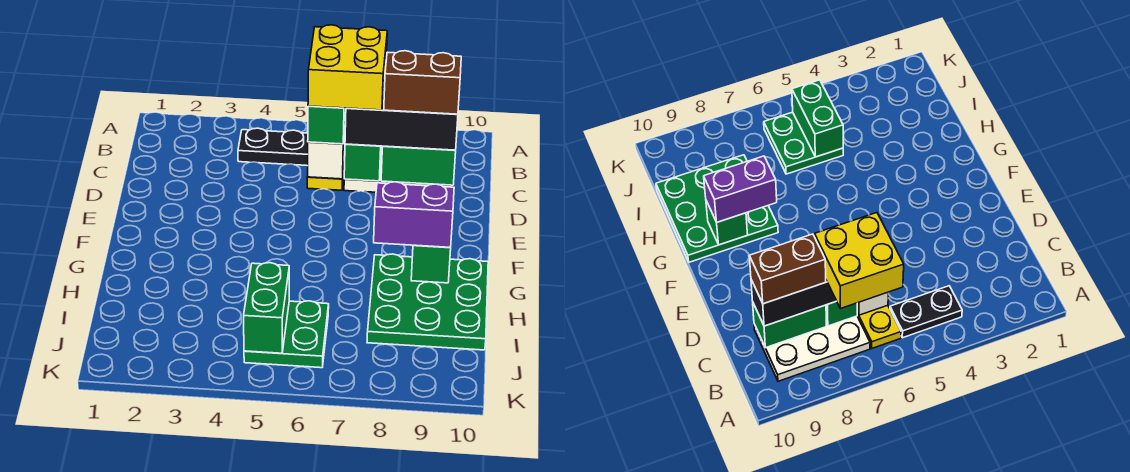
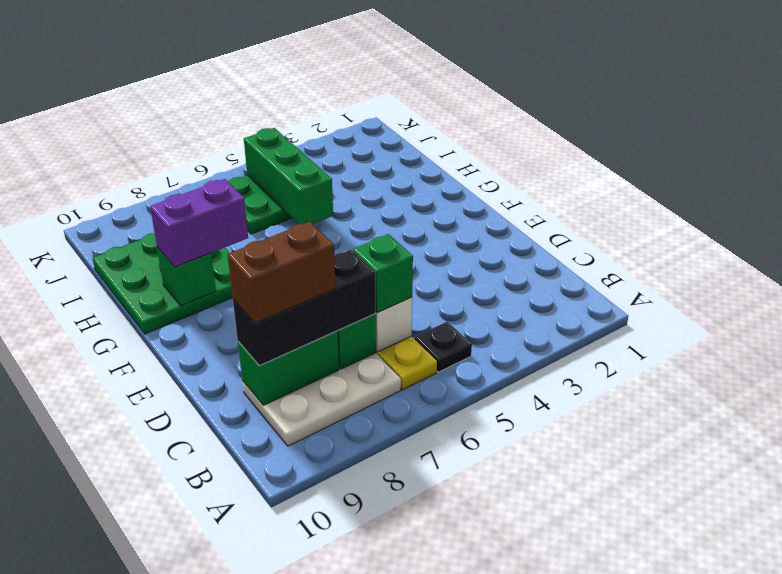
black 1x2 plate [238,128,308,166] -> black 1x1 plate [414,321,472,372]
yellow 2x2 brick [308,25,387,110] -> none
green 1x2 brick [244,263,289,353] -> green 1x3 brick [244,128,333,224]

